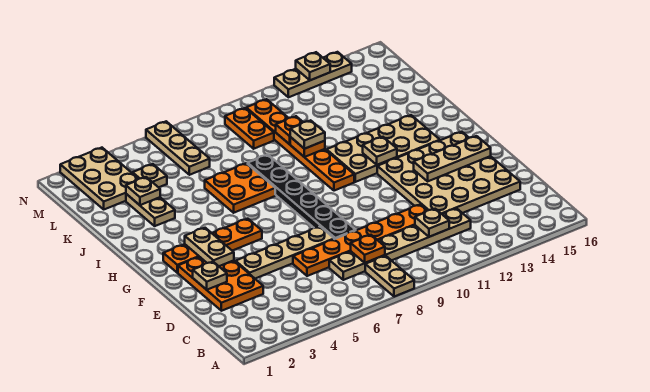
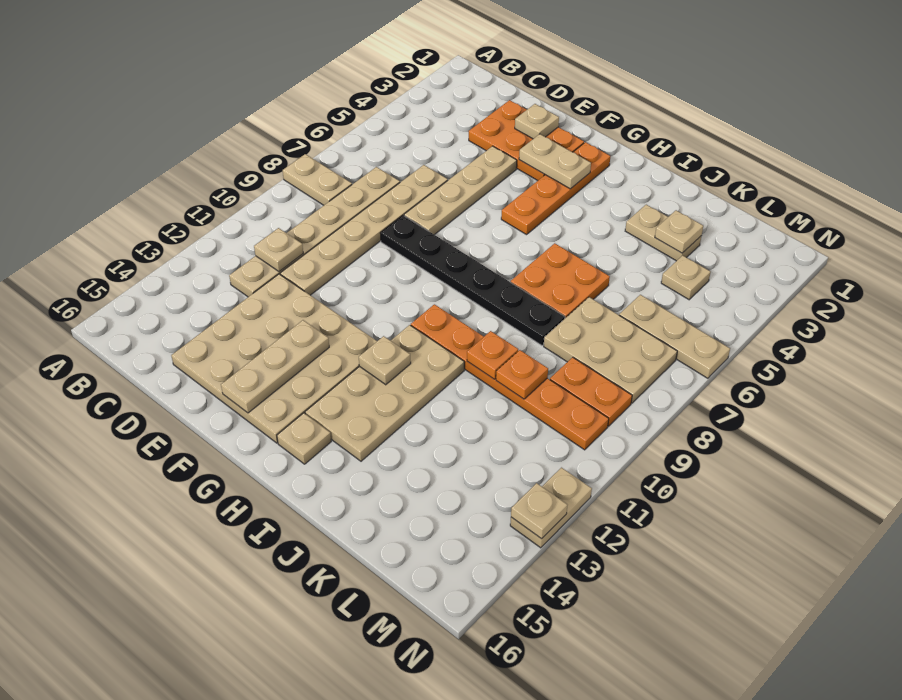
orange 1x1 plate [351,235,385,263] -> none
orange 1x6 plate [293,204,427,276] -> tan 1x6 plate [280,165,448,295]
tan 1x1 plate [290,120,325,149] -> tan 1x1 plate moved to [277,413,331,464]
tan 2x3 plate [60,148,138,209] -> tan 2x3 plate moved to [544,297,677,403]
tan 1x3 plate [274,52,352,97] -> tan 1x2 plate [510,468,592,548]

